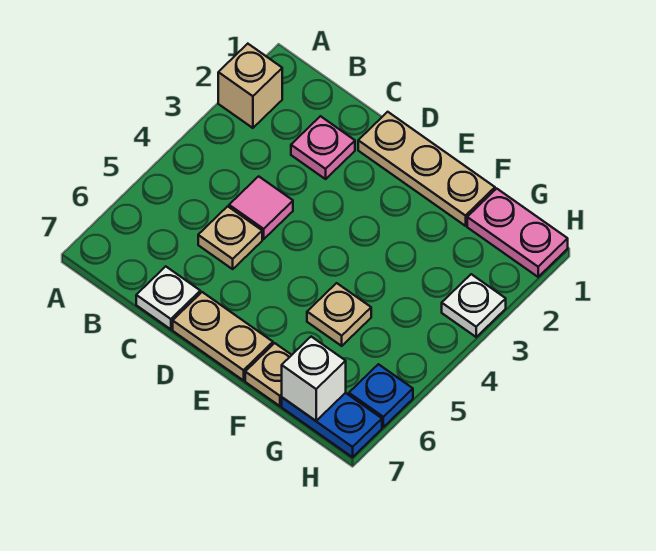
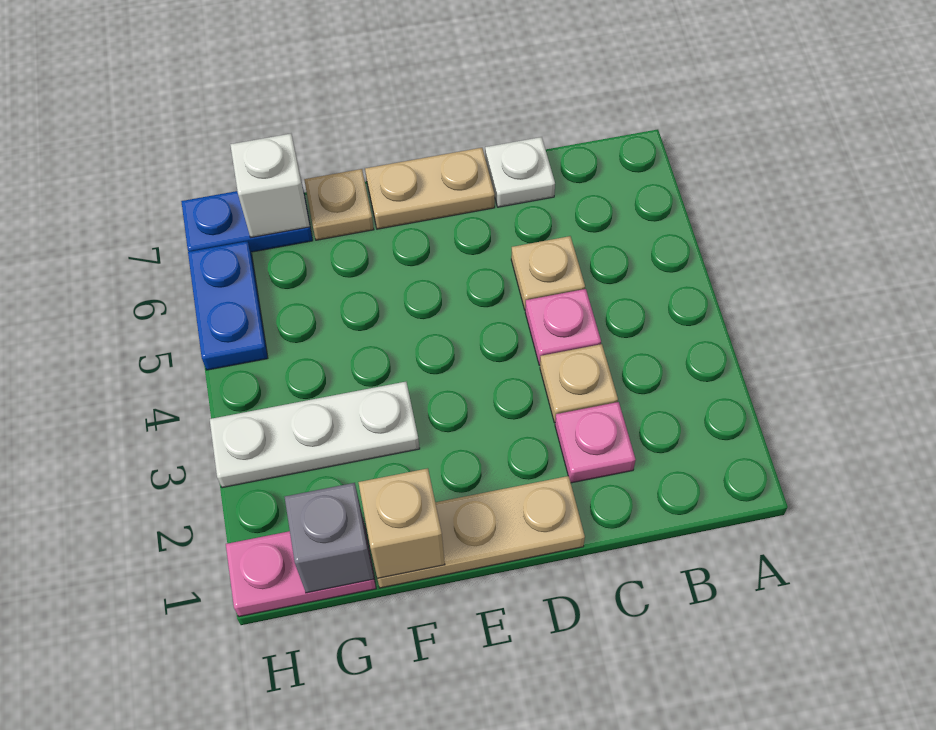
tan 1x1 brick [218,44,282,128] -> tan 1x1 brick moved to [358,468,445,578]
pink 1x1 tile [229,176,293,239] -> pink 1x1 plate [525,289,601,365]
tan 1x1 plate [307,283,371,346] -> tan 1x1 plate moved to [540,344,618,423]
none -> grey 1x1 brick [285,483,374,593]
white 1x1 plate [442,274,506,337] -> white 1x3 plate [210,382,420,488]
blue 1x1 plate [349,364,413,427] -> blue 1x2 plate [188,241,268,370]

